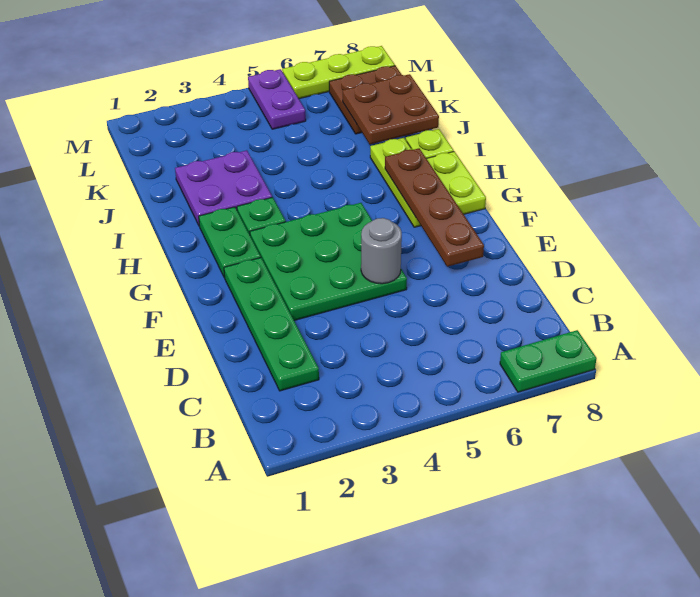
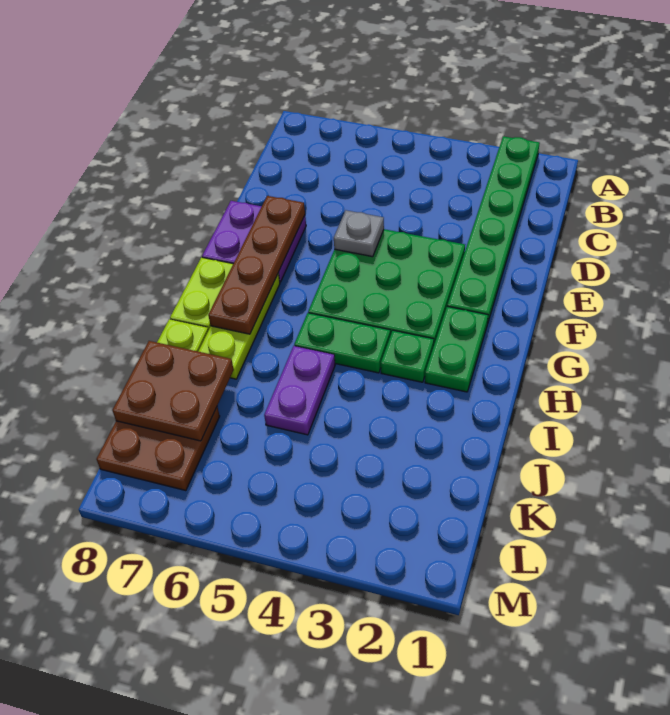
green 1x2 plate [500,330,597,392] -> green 1x2 plate moved to [294,313,390,373]
green 1x4 plate [224,258,319,391] -> green 1x6 plate [447,136,540,324]
grey 1x1 round brick [361,218,402,284] -> grey 1x1 plate [334,210,384,257]
purple 2x2 plate [175,150,272,225] -> purple 2x2 plate moved to [202,201,306,282]
purple 1x2 plate [248,69,306,129] -> purple 1x2 plate moved to [264,346,335,435]
lime 1x3 plate [282,46,395,99] -> none

